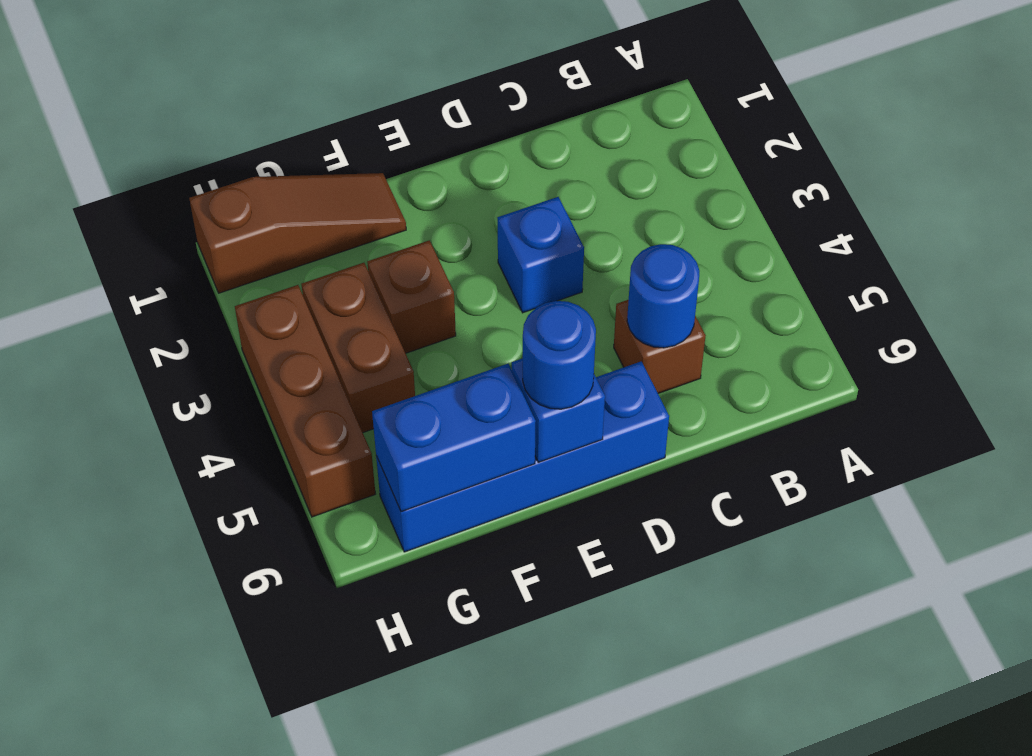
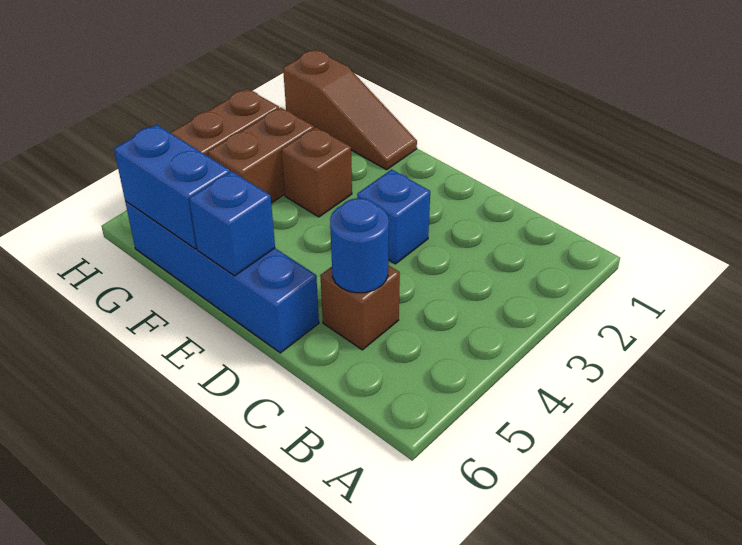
blue 1x1 round brick [523,301,596,409] -> none

